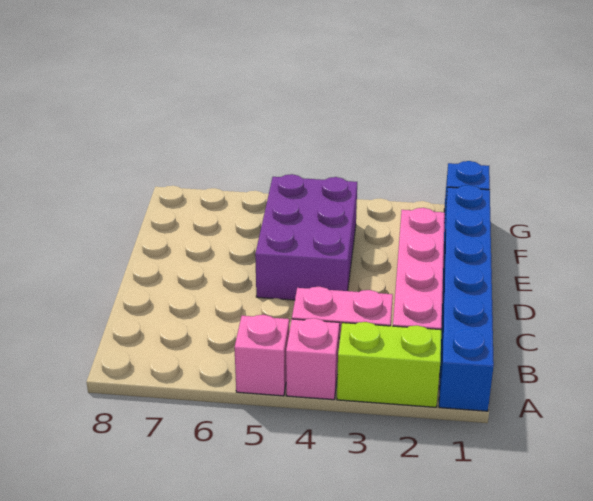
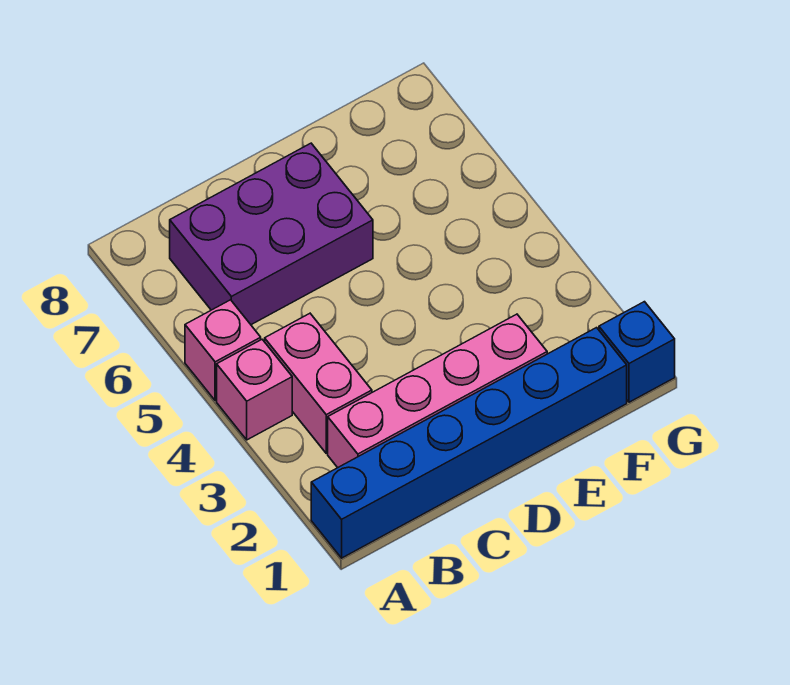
lime 1x2 brick [337,322,441,407] -> none
purple 2x3 brick [255,174,357,300] -> purple 2x3 brick moved to [170,143,373,325]

